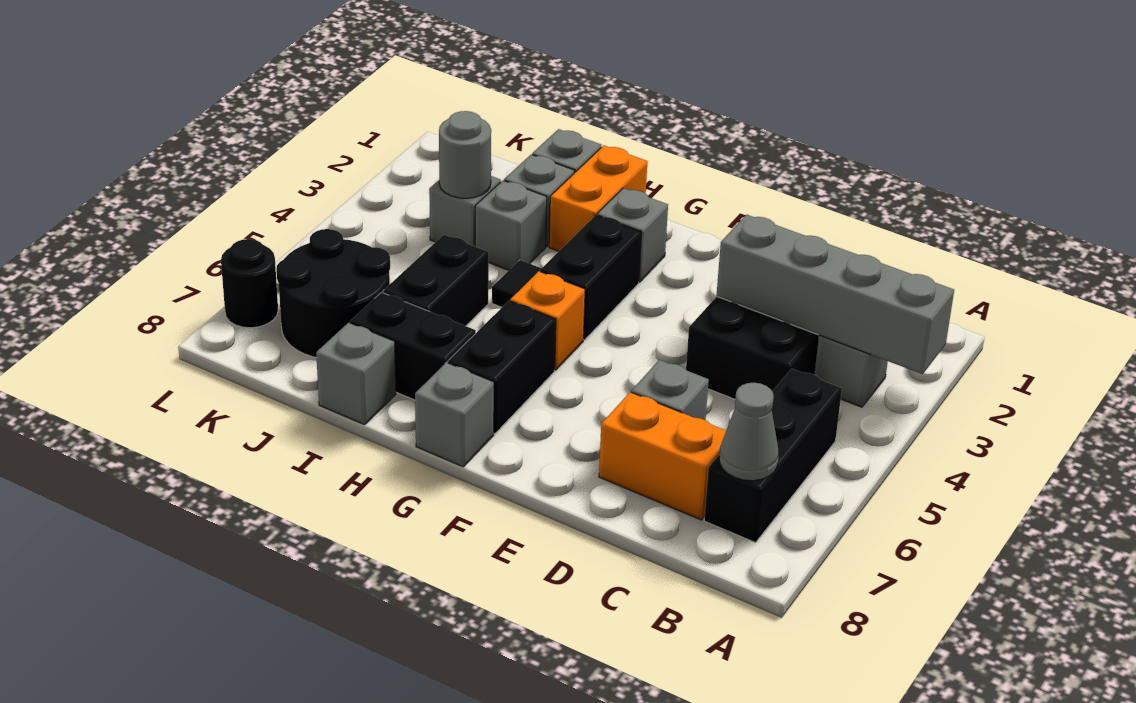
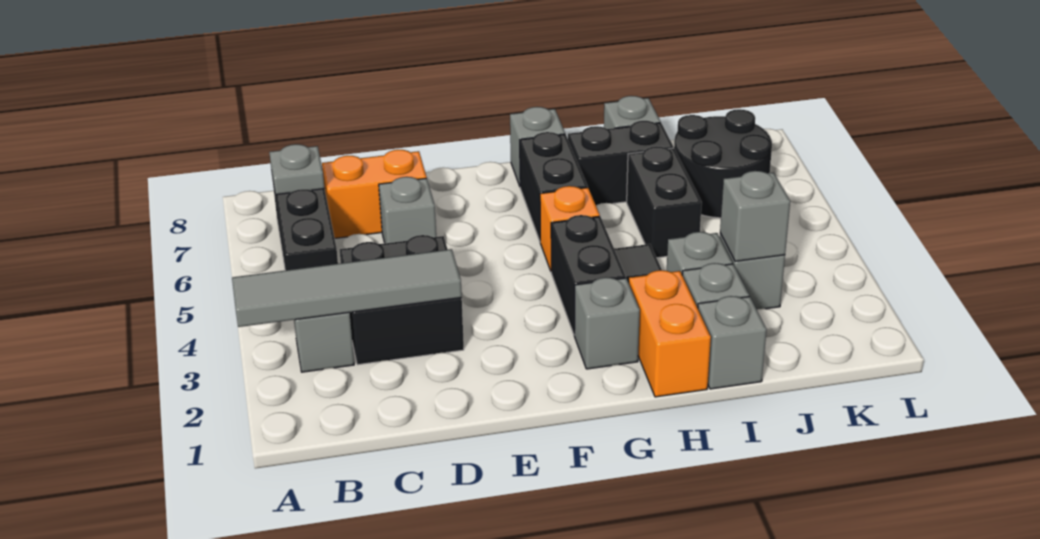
grey 1x4 brick [716,215,954,374] -> grey 1x4 tile [232,249,462,327]
grey 1x1 cone [719,383,779,481] -> grey 1x1 plate [269,144,325,195]
grey 1x1 round brick [439,111,491,198] -> grey 1x1 brick [720,171,790,261]
black 1x1 round brick [221,239,278,328] -> none

